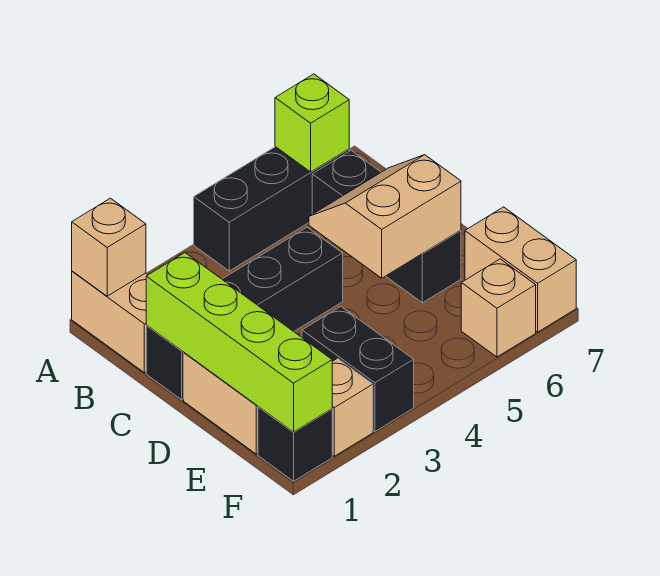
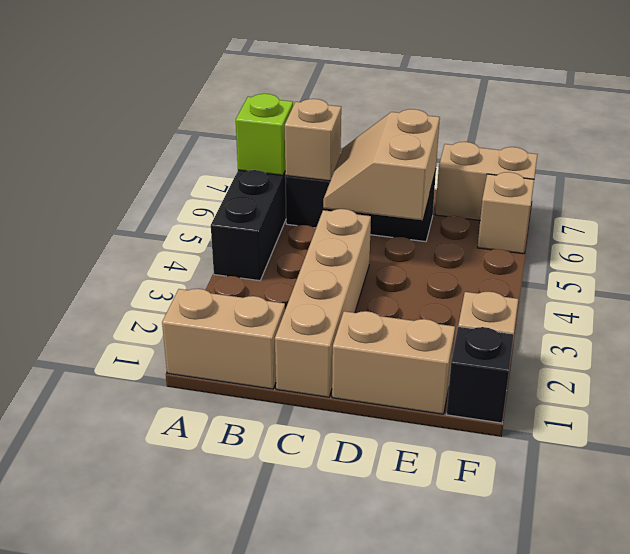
tan 1x1 brick [72,198,146,296] -> tan 1x1 brick moved to [285,99,341,181]
black 1x4 brick [146,228,343,400] -> tan 1x4 brick [275,209,371,397]
lime 1x4 brick [146,253,332,432] -> none
black 1x2 brick [302,307,414,431] -> none

